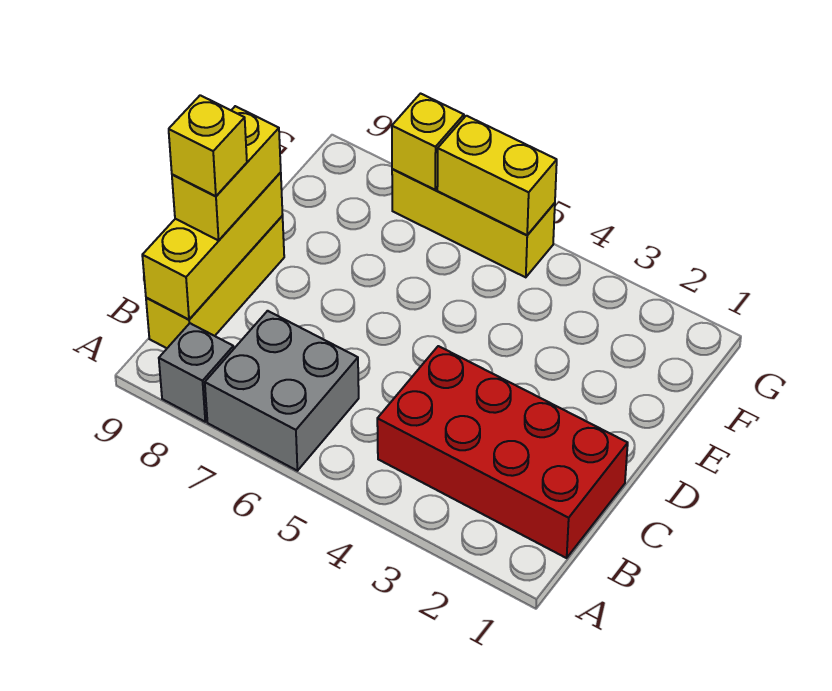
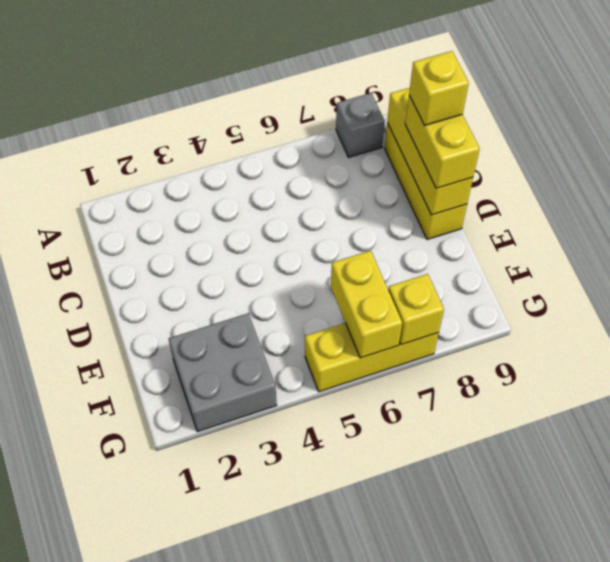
grey 2x2 brick [205,311,359,471] -> grey 2x2 brick moved to [169,313,277,432]
red 2x4 brick [377,346,628,558] -> none
yellow 1x2 brick [437,116,557,235] -> yellow 1x2 brick turned to [331,251,402,358]

